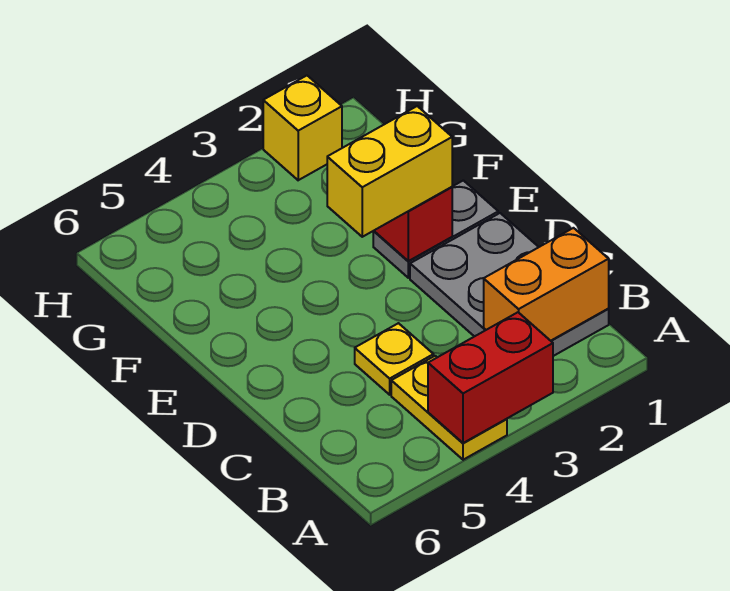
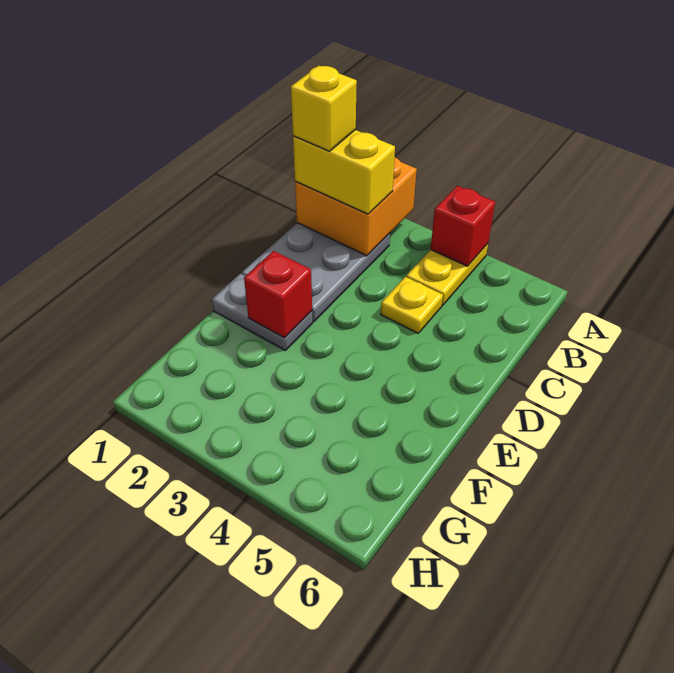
red 1x2 brick [428,312,553,443] -> red 1x1 brick [431,186,495,266]
orange 1x2 brick [484,228,609,341] -> orange 2x2 brick [295,158,417,256]
yellow 1x2 brick [327,106,452,237] -> yellow 1x2 brick moved to [293,130,395,214]
yellow 1x1 brick [263,76,342,180] -> yellow 1x1 brick moved to [291,66,357,151]

